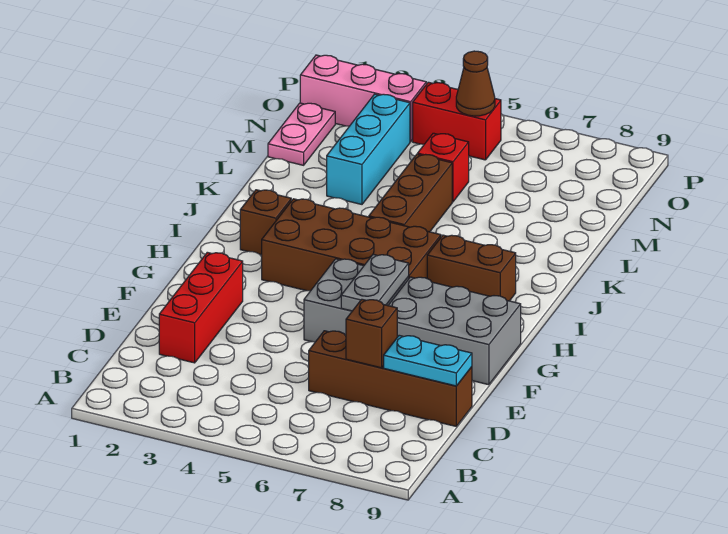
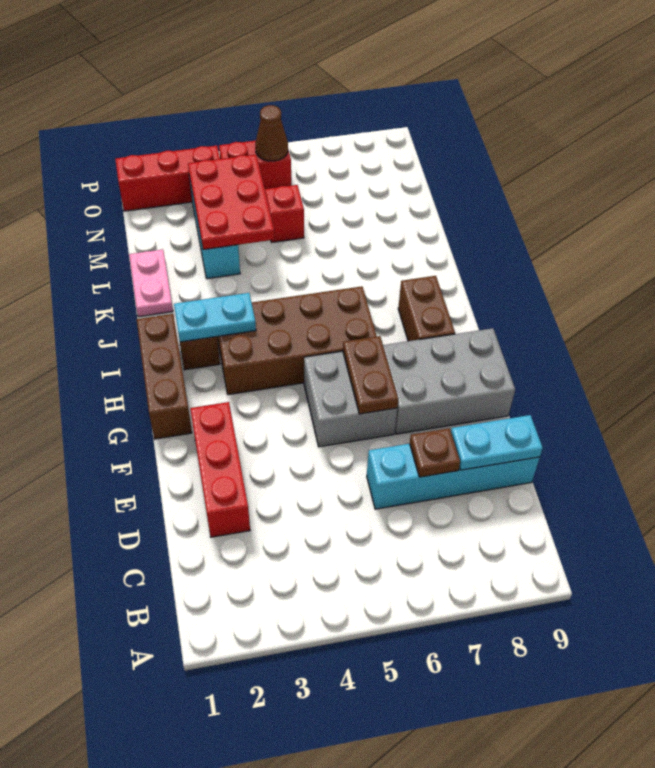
brown 1x4 brick [309,331,472,426] -> cyan 1x4 brick [367,444,540,509]
brown 1x1 brick [346,299,397,368] -> brown 1x1 plate [410,428,460,477]
grey 1x2 plate [341,254,409,311] -> brown 1x2 plate [343,336,398,414]
none -> cyan 1x2 plate [174,293,256,342]
brown 1x2 brick [427,235,516,301] -> brown 1x2 brick turned to [398,276,455,341]
brown 1x3 brick [369,154,452,232] -> brown 1x3 brick moved to [137,314,192,439]
none -> red 2x3 plate [188,155,274,250]
pink 1x2 plate [268,103,335,165] -> pink 1x2 plate moved to [129,249,173,317]
pink 1x3 brick [300,55,426,142] -> red 1x3 brick [115,146,220,211]

